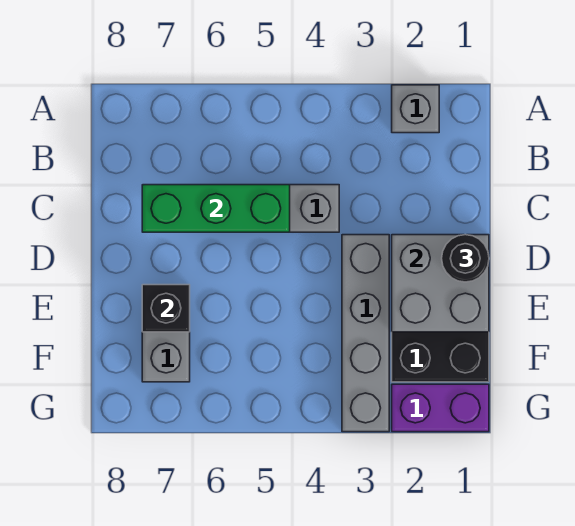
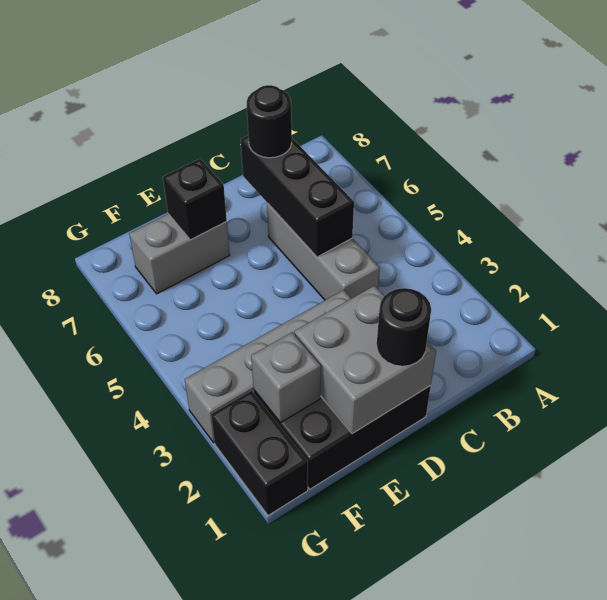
grey 1x1 brick [392,85,439,133] -> grey 1x1 brick moved to [251,332,321,423]
green 1x3 brick [142,185,290,232] -> black 1x3 brick [241,136,354,257]
none -> black 1x1 round brick [247,85,292,158]
purple 1x2 brick [392,384,489,432] -> black 1x2 brick [211,391,308,516]

